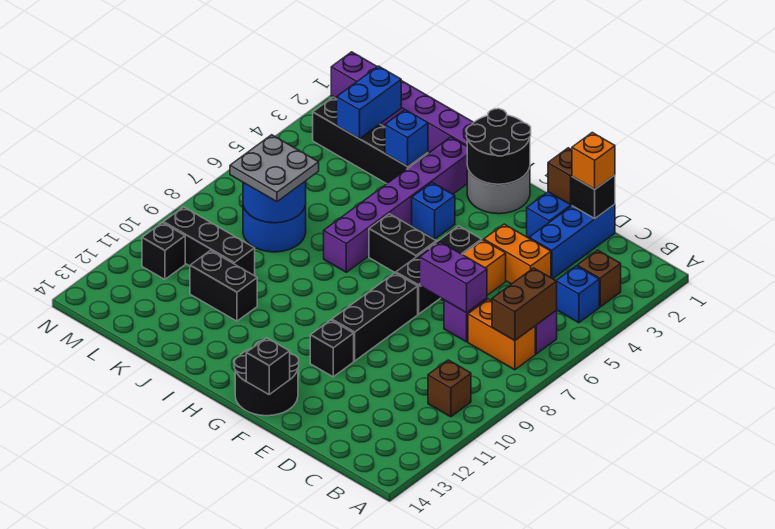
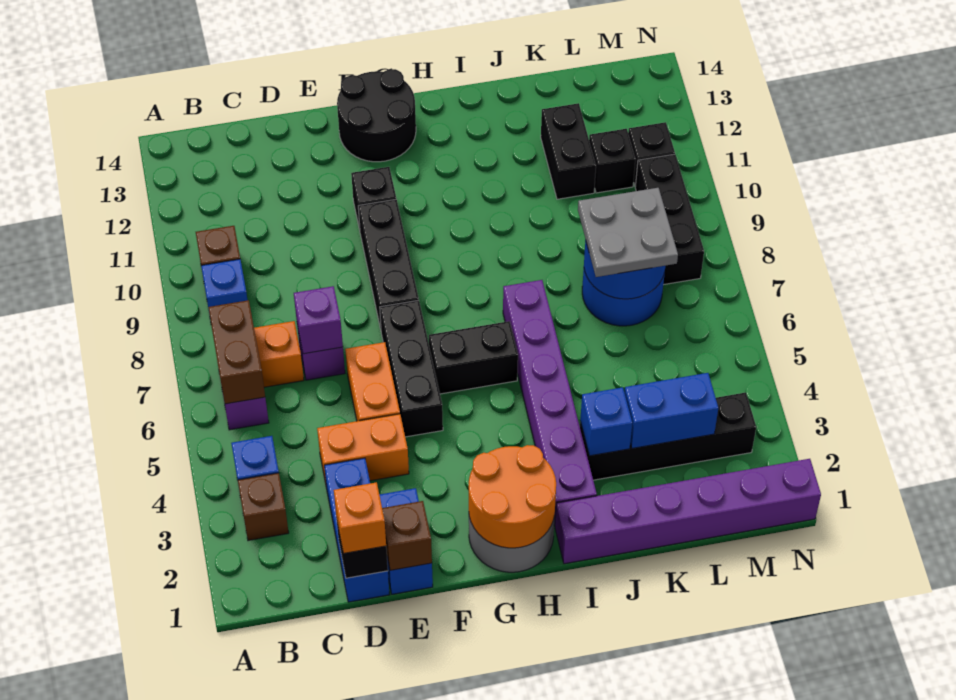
purple 1x2 brick [420,242,487,313] -> purple 1x1 brick [294,286,343,354]
black 1x1 brick [246,338,290,394] -> black 1x1 brick moved to [589,129,636,193]
black 2x2 round brick [467,109,531,184] -> orange 2x2 round brick [469,445,556,548]
blue 1x1 brick [412,183,455,239] -> blue 1x1 brick moved to [201,259,247,307]
black 1x2 brick [190,250,257,321] -> black 1x2 brick turned to [541,103,596,199]
black 1x3 brick [163,207,255,276] -> black 1x3 brick turned to [635,154,704,285]
blue 1x2 brick [337,66,401,139] -> blue 1x2 brick turned to [624,373,718,448]

